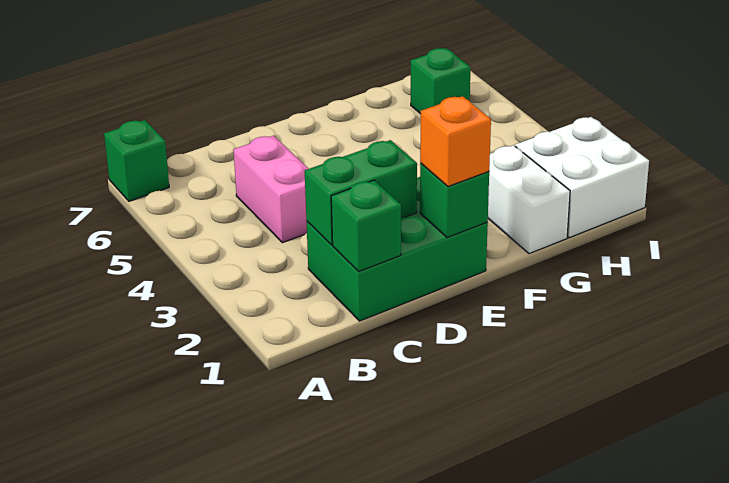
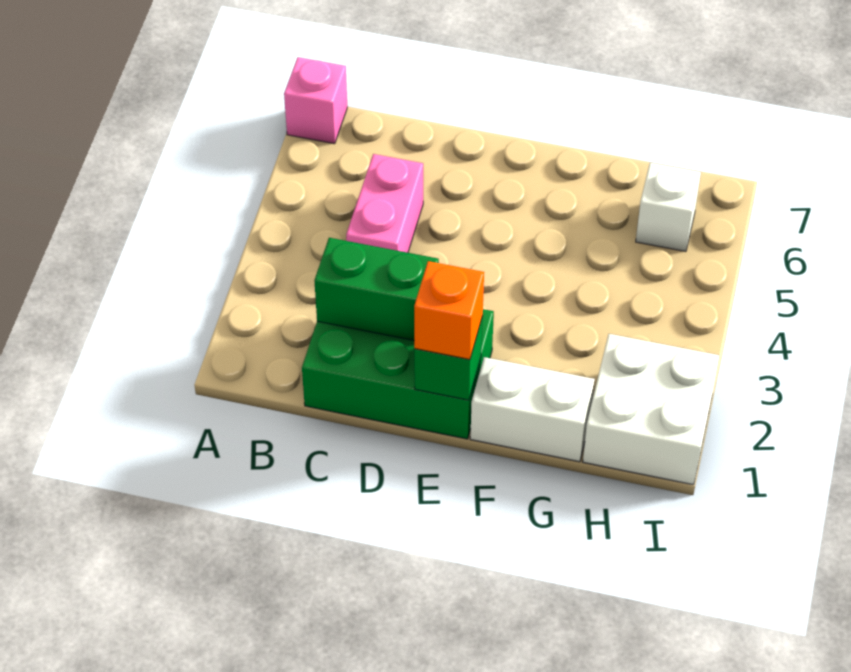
green 1x1 brick [104,120,169,201] -> pink 1x1 brick [284,57,347,144]
green 1x1 brick [331,180,401,271] -> none
white 1x2 brick [488,145,570,254] -> white 1x2 brick turned to [470,357,595,462]
green 1x1 brick [411,48,470,114] -> white 1x1 brick [636,163,701,252]

